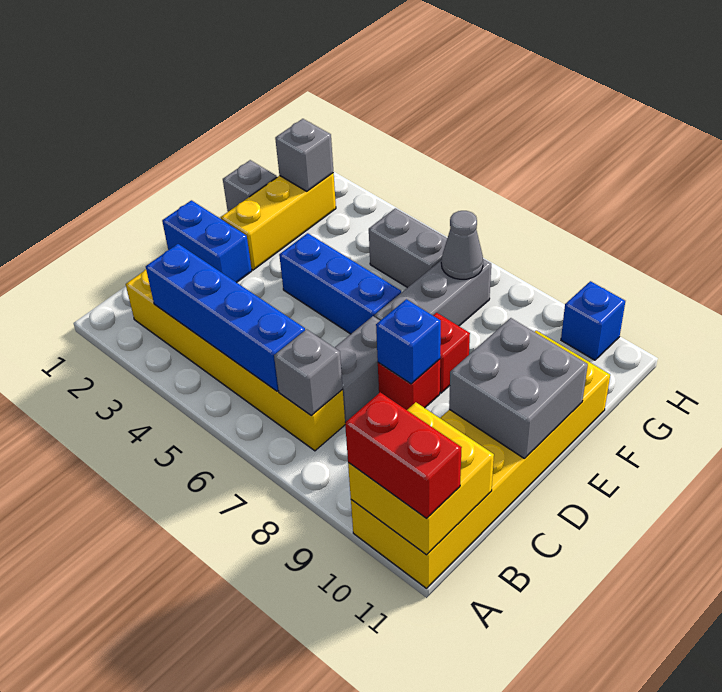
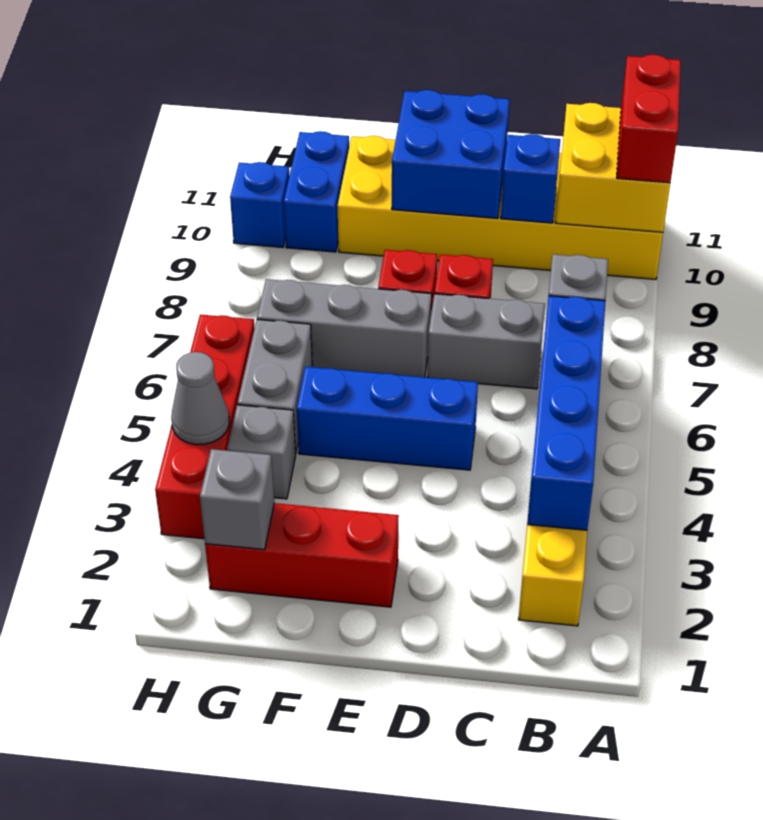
blue 1x2 brick [162,200,252,283] -> blue 1x2 brick moved to [284,131,349,252]
blue 1x1 brick [376,299,441,384] -> blue 1x1 brick moved to [501,134,560,223]
grey 2x2 brick [449,318,588,459] -> blue 2x2 brick [392,90,510,219]
yellow 1x3 brick [221,173,336,270] -> red 1x3 brick [205,503,399,607]
blue 1x3 brick [279,233,401,334] -> blue 1x3 brick turned to [297,367,478,470]
grey 1x1 brick [223,160,277,212] -> grey 1x1 brick moved to [227,405,296,499]
grey 1x1 cone [441,211,483,279] -> grey 1x1 cone moved to [171,352,229,445]
none -> red 1x4 brick [155,314,254,539]

